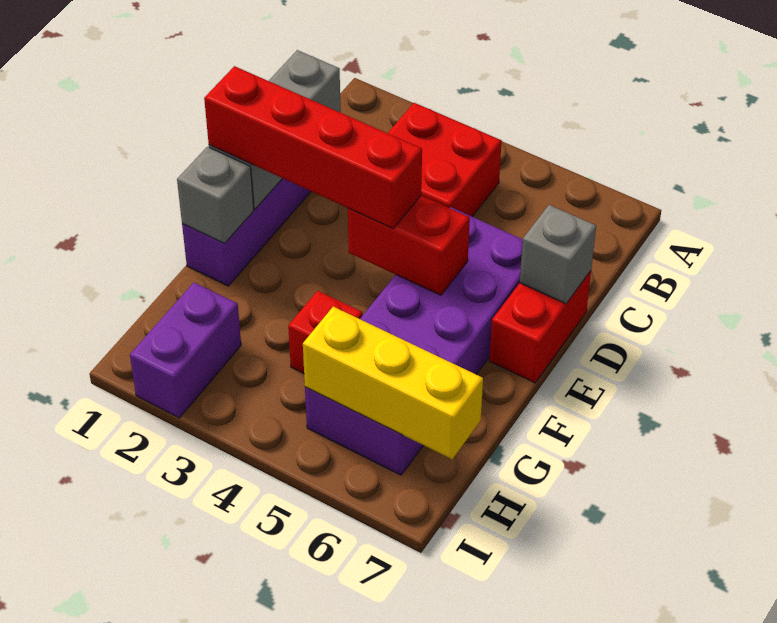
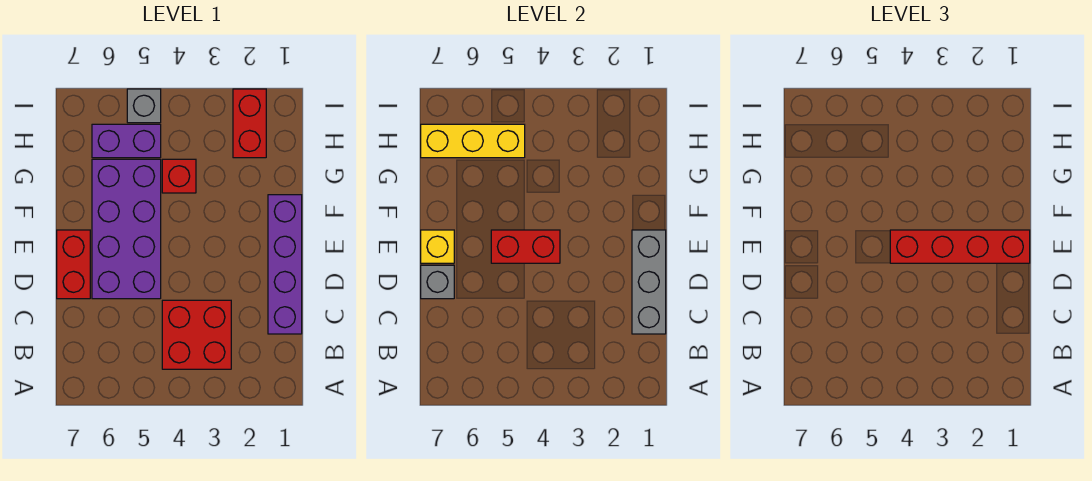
none -> yellow 1x1 brick [421,230,454,263]
grey 1x1 brick [177,147,254,243] -> grey 1x1 brick moved to [127,89,161,123]
purple 1x2 brick [130,283,241,418] -> red 1x2 brick [233,89,266,158]

